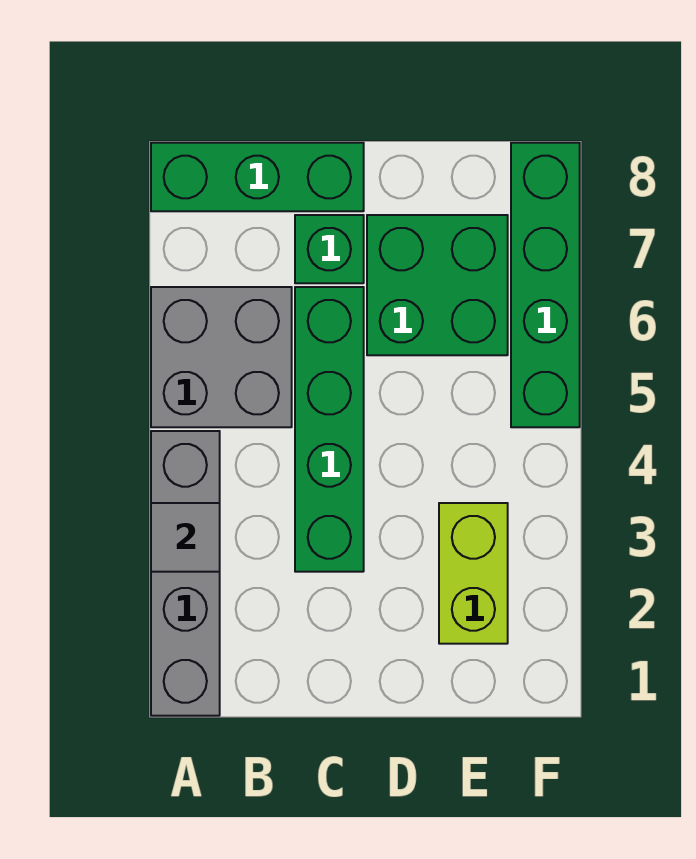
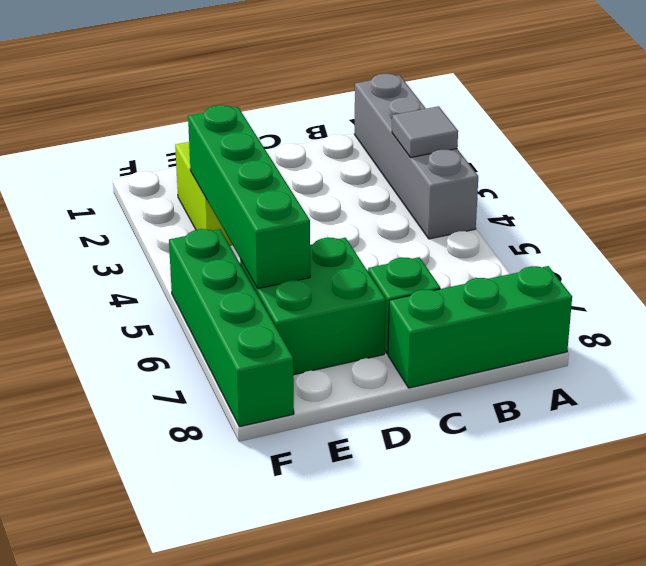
grey 2x2 brick [151,287,292,427] -> none
green 1x4 brick [295,287,364,572] -> green 1x4 brick moved to [188,105,310,289]

